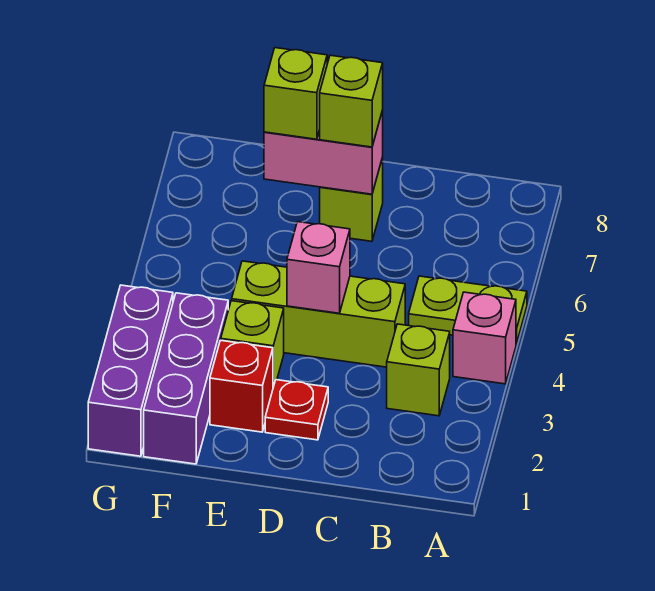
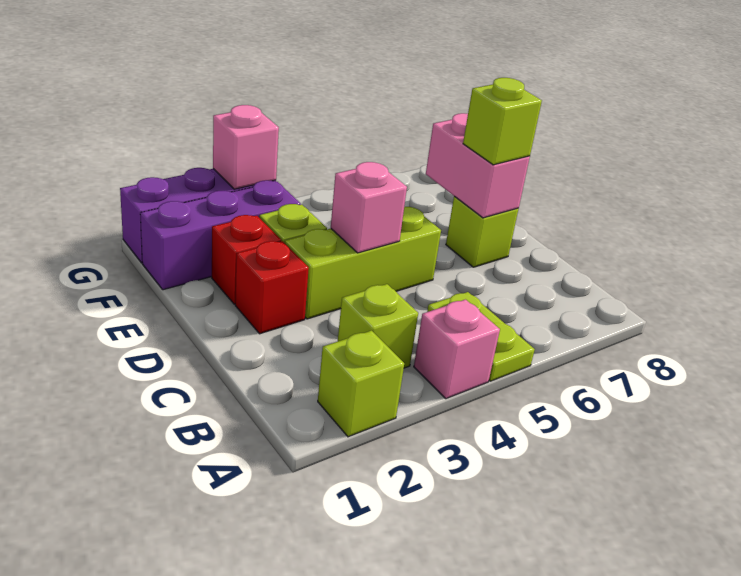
lime 1x3 brick [232,261,405,367] -> lime 1x3 brick turned to [285,207,441,319]
red 1x1 plate [265,380,328,440] -> red 1x1 brick [235,241,309,334]
lime 1x1 brick [264,48,327,139] -> lime 1x1 brick moved to [318,331,404,437]
none -> pink 1x1 brick [213,105,279,189]

